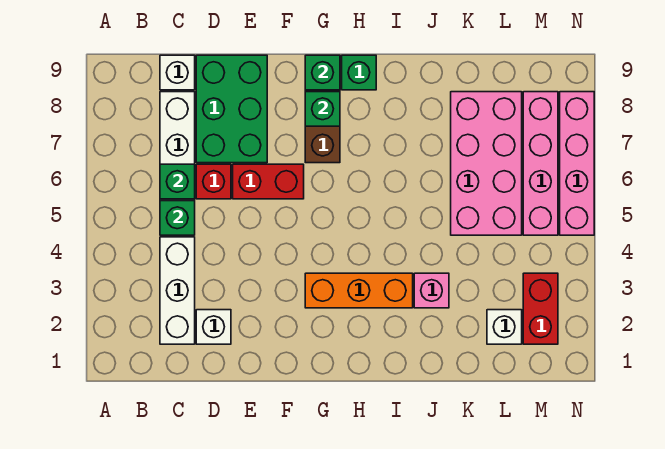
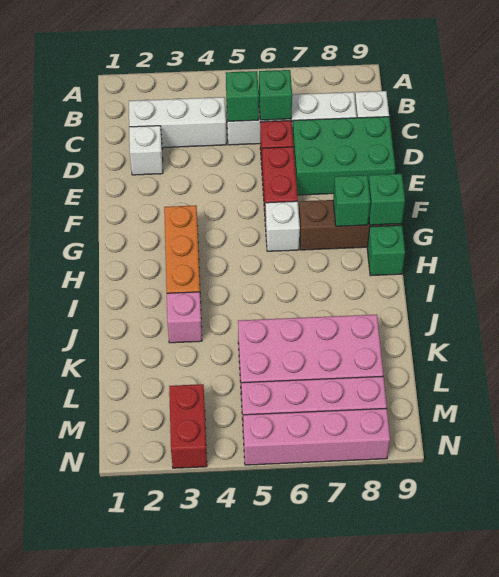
white 1x1 brick [487,310,522,344] -> white 1x1 brick moved to [265,201,300,251]
red 1x2 brick [523,273,558,344] -> red 1x2 brick turned to [169,384,207,468]

